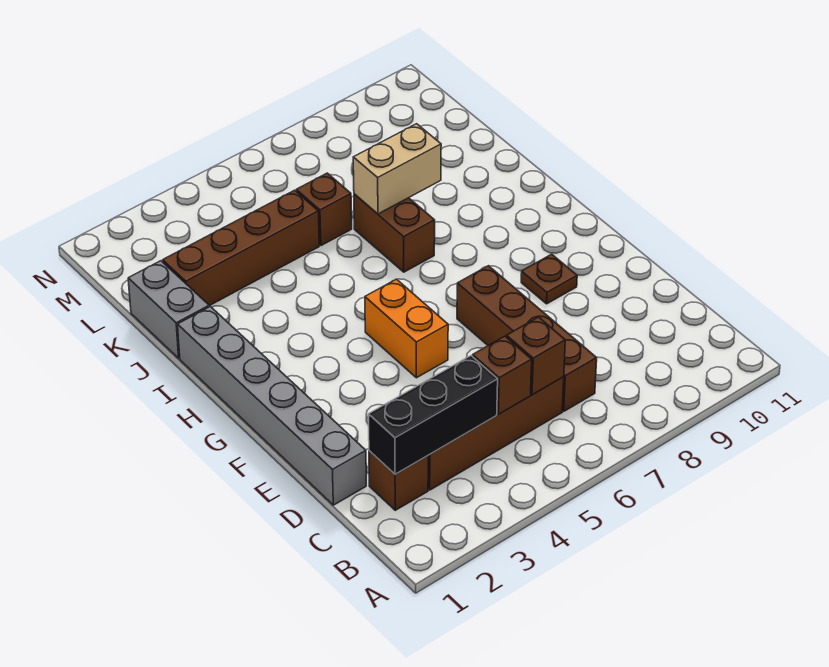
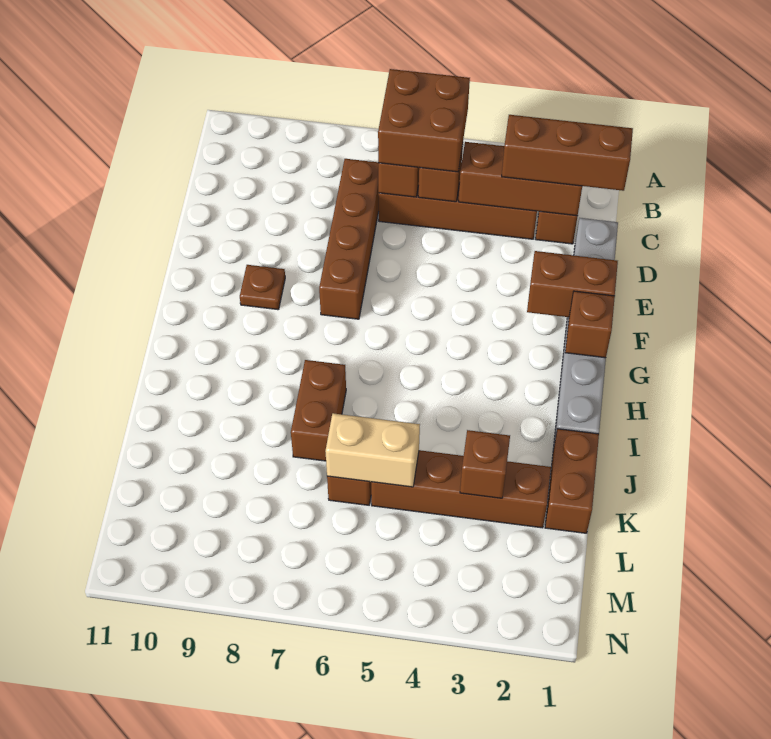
none -> brown 2x2 brick [378,69,470,172]
none -> brown 1x3 brick [502,115,633,191]
black 1x3 brick [368,356,498,474] -> brown 1x3 brick [459,142,582,216]
none -> brown 1x2 brick [527,251,618,317]
orange 1x2 brick [365,279,448,378] -> none
none -> brown 1x1 brick [565,291,615,358]
grey 1x2 brick [128,261,209,358] -> brown 1x2 brick [545,429,599,533]
tan 1x2 brick [353,124,441,214] -> tan 1x2 brick moved to [325,413,420,487]
none -> brown 1x1 brick [460,430,510,498]

